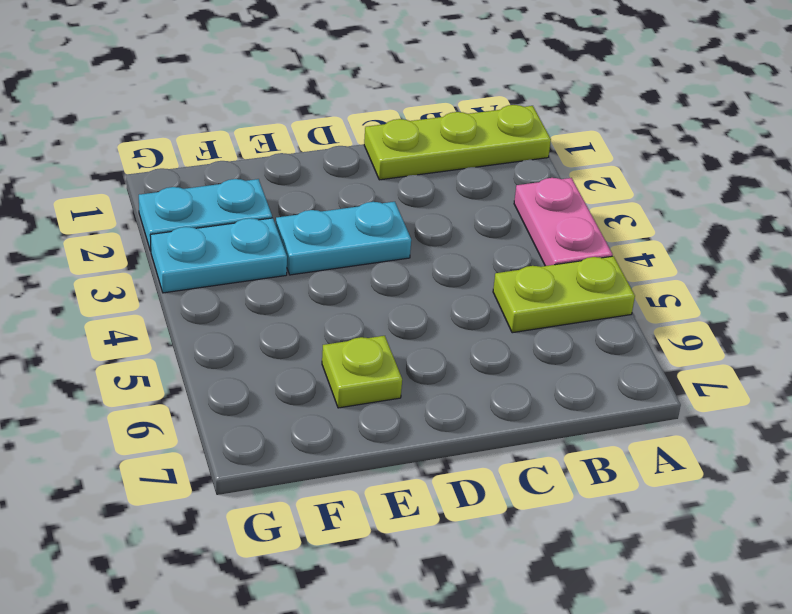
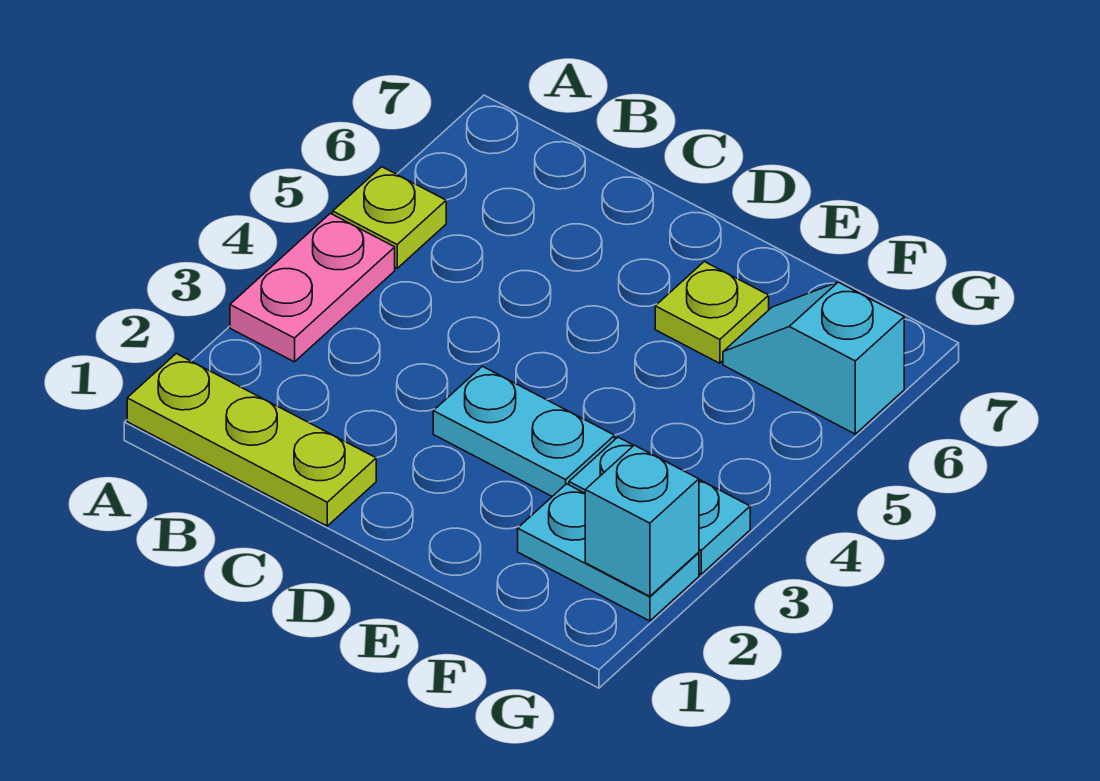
lime 1x2 plate [493,256,635,333] -> lime 1x1 plate [333,167,446,268]
none -> cyan 1x2 slope [723,282,904,434]
none -> cyan 1x1 brick [585,445,699,596]

